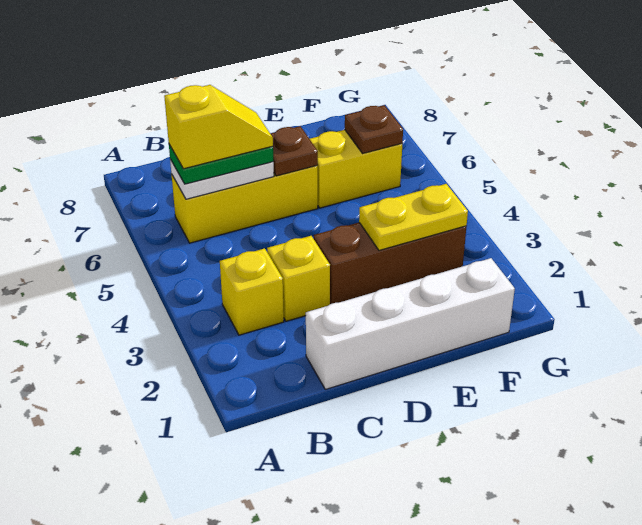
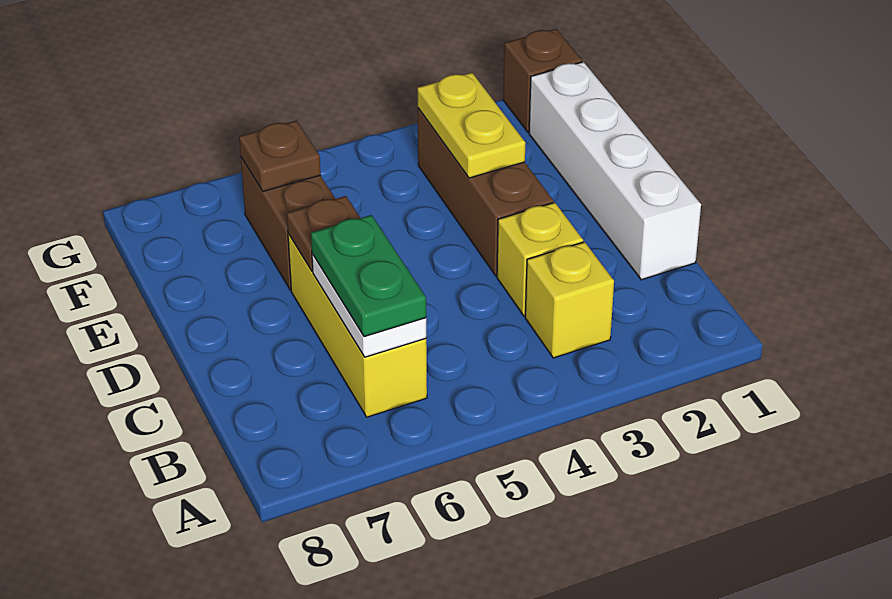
yellow 1x2 slope [164,85,273,169] -> none
yellow 1x2 brick [310,130,402,208] -> brown 1x2 brick [241,157,335,290]
none -> brown 1x1 brick [503,29,582,132]

